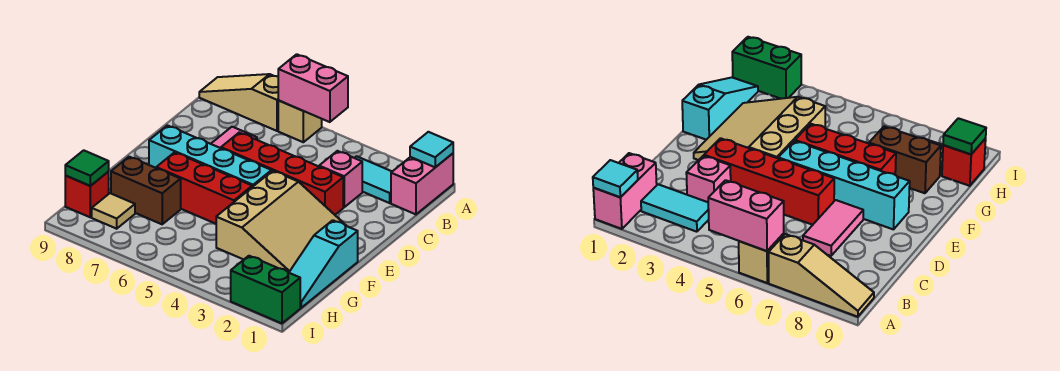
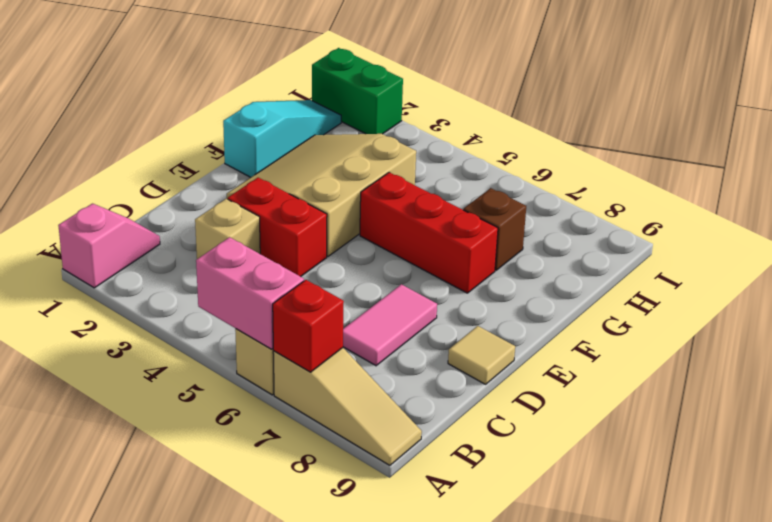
pink 1x2 brick [391,154,453,214] -> pink 1x2 slope [58,204,160,288]
cyan 1x1 tile [410,132,453,167] -> none
cyan 1x2 tile [355,156,392,203] -> none
pink 1x1 brick [319,151,362,207] -> tan 1x1 brick [195,199,260,259]
red 1x4 brick [221,133,343,215] -> red 1x2 brick [228,178,327,277]
cyan 1x4 brick [149,125,271,187] -> none
brown 1x2 brick [111,157,181,224] -> brown 1x1 brick [463,188,526,270]
tan 1x1 tile [92,193,135,229] -> tan 1x1 tile moved to [448,326,515,384]
red 1x1 brick [65,172,109,217] -> red 1x1 brick moved to [273,280,344,372]
green 1x1 tile [65,150,109,186] -> none

